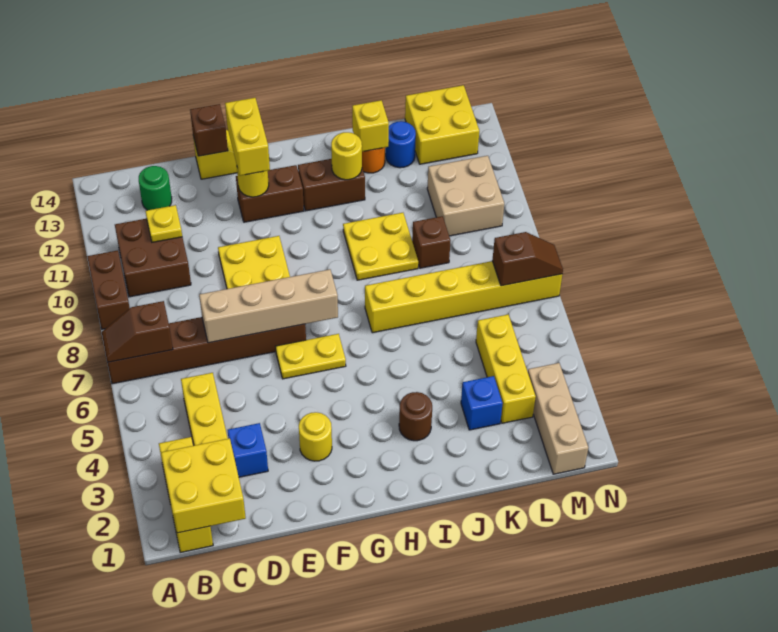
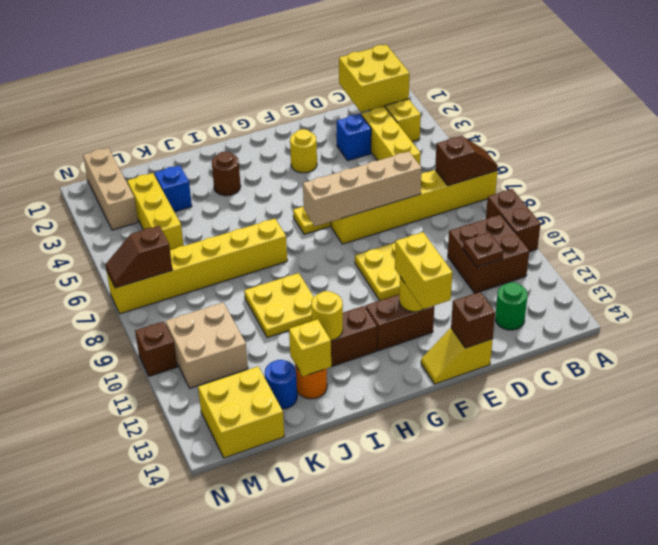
brown 1x6 brick [108,317,306,384] -> yellow 1x6 brick [331,170,497,244]
yellow 1x1 plate [146,205,182,242] -> brown 1x1 plate [463,232,503,267]
brown 1x1 brick [412,216,451,268] -> brown 1x1 brick moved to [135,321,177,376]

